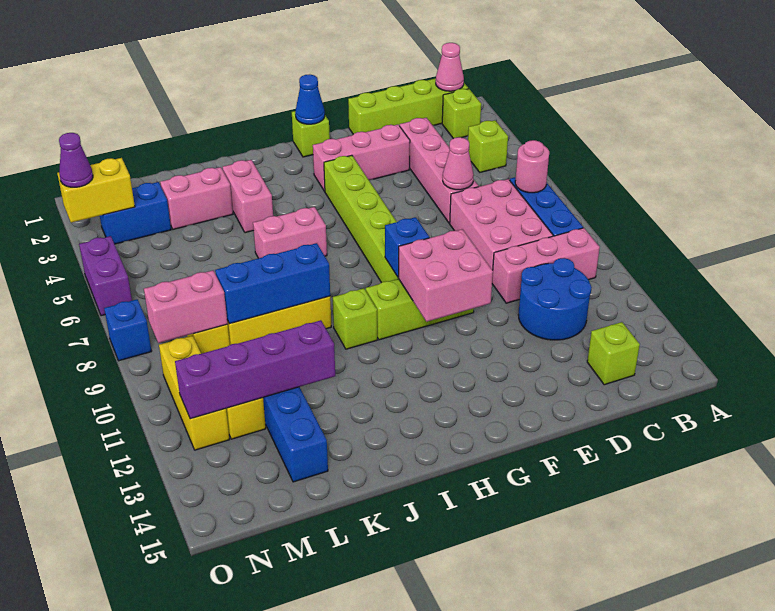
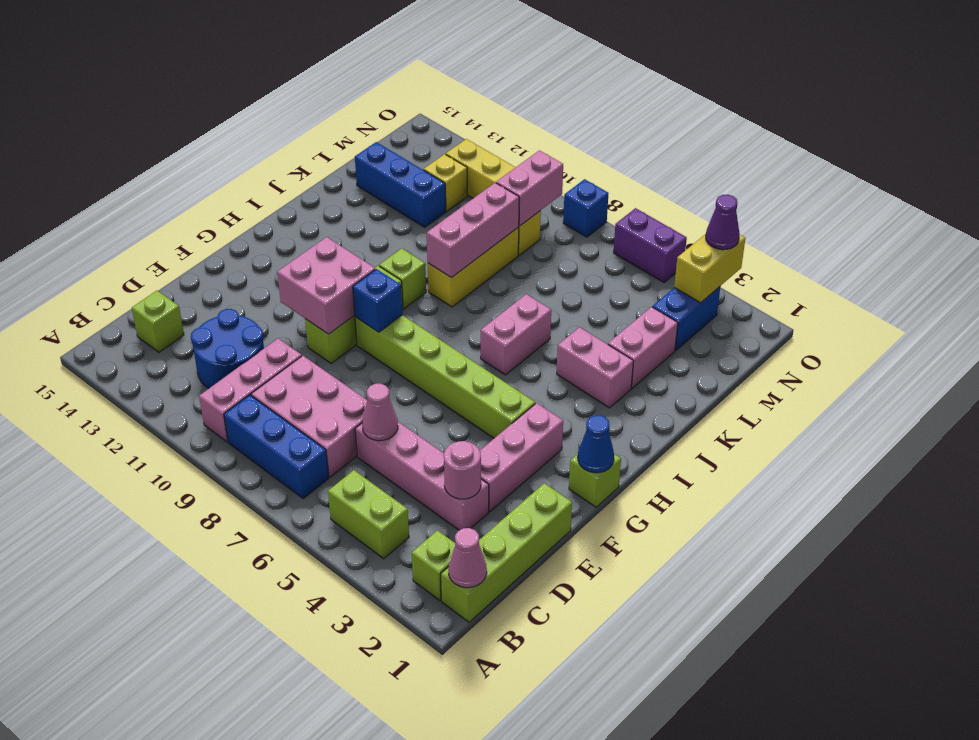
lime 1x1 brick [468,120,508,172] -> lime 1x2 brick [328,470,409,559]
pink 1x1 round brick [515,140,549,193] -> pink 1x1 round brick moved to [444,441,481,499]
blue 1x3 brick [215,243,330,324] -> pink 1x3 brick [427,183,519,278]
purple 1x4 brick [175,320,335,419] -> none

